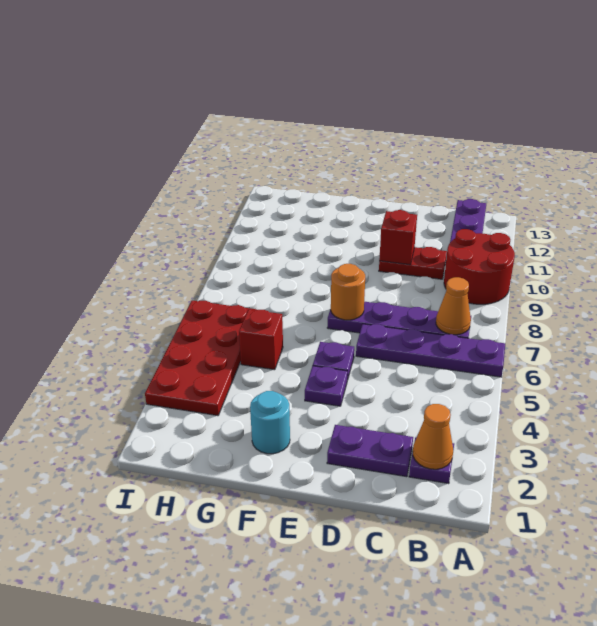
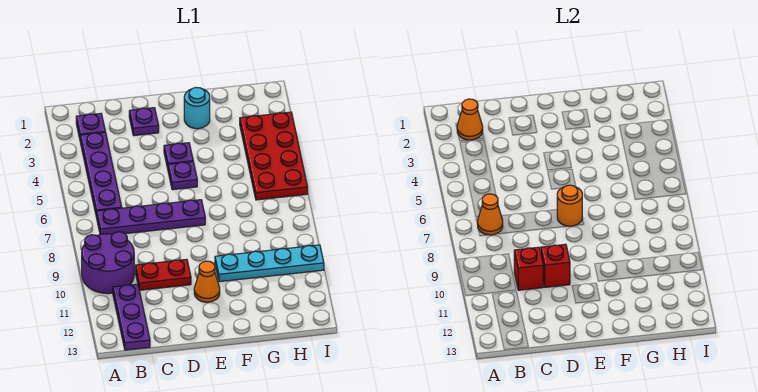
purple 1x4 plate [356,324,505,377] -> purple 1x4 plate turned to [80,132,122,217]
red 2x2 round brick [444,229,515,304] -> purple 2x2 round brick [82,232,134,294]
purple 1x2 plate [327,425,413,477] -> purple 1x1 plate [129,108,159,136]
none -> orange 1x1 cone [194,261,220,302]
none -> cyan 1x4 plate [215,245,324,282]
red 1x1 brick [239,309,283,370] -> red 1x1 brick moved to [514,247,543,290]

